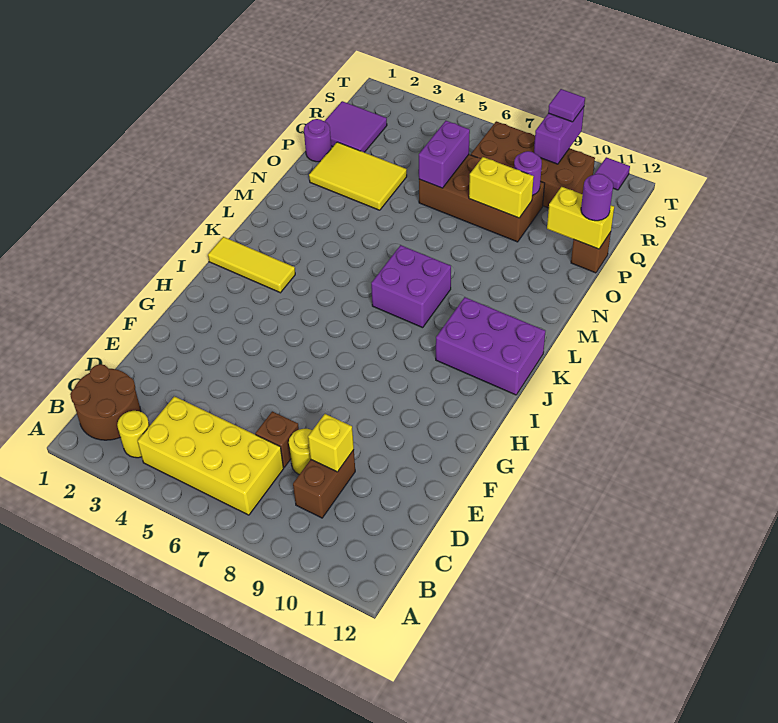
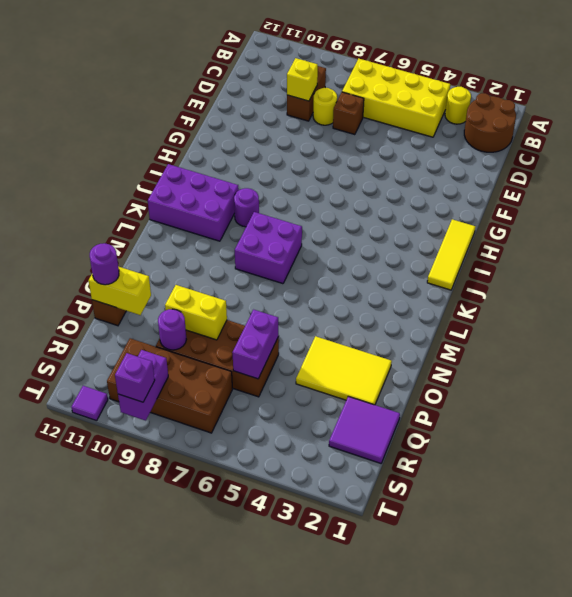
yellow 1x3 tile [208,237,295,293] -> yellow 1x3 tile turned to [427,219,476,290]
purple 1x1 round brick [304,119,331,162] -> purple 1x1 round brick moved to [234,188,259,227]
purple 1x1 tile [548,89,585,122] -> purple 1x1 brick [115,353,155,402]

